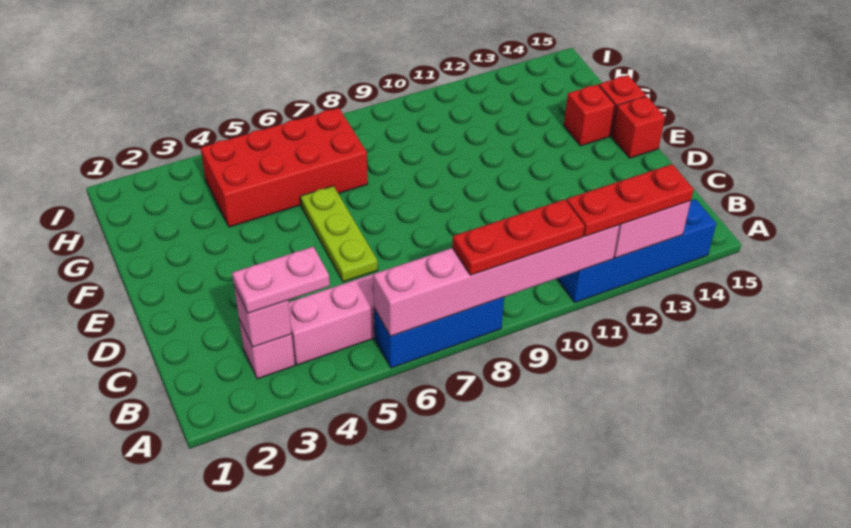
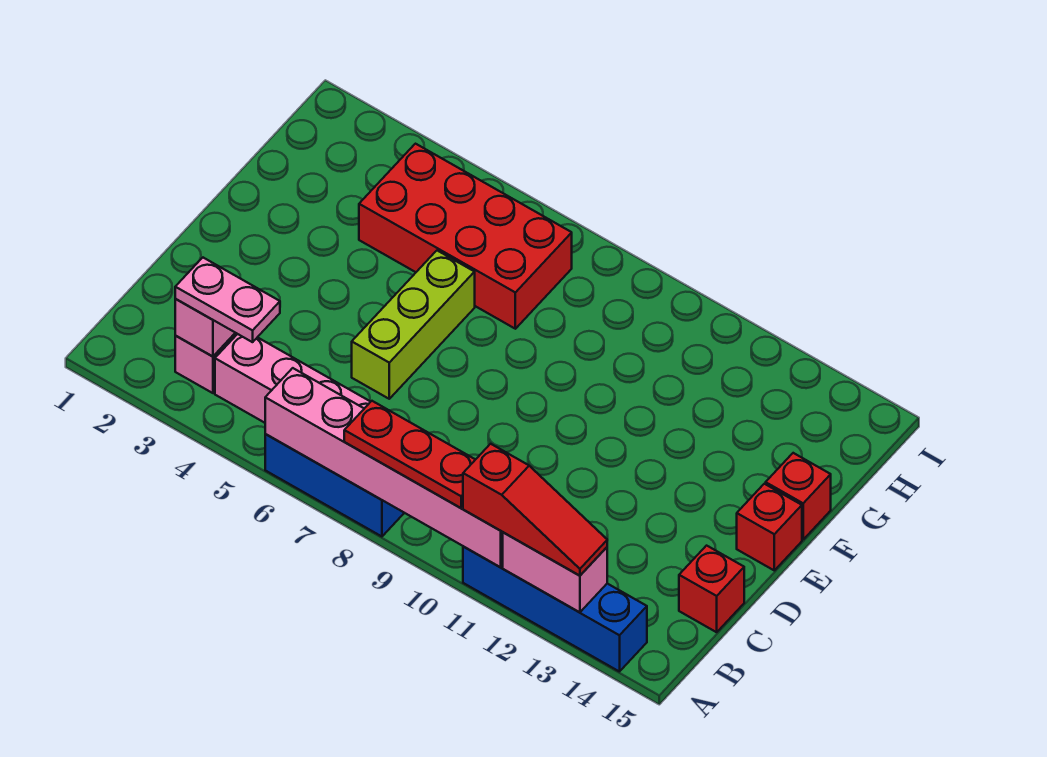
red 1x3 plate [566,164,694,236] -> red 1x3 slope [463,444,607,576]
lime 1x3 plate [300,186,378,282] -> lime 1x3 brick [352,251,475,399]
red 1x1 brick [564,84,615,146] -> red 1x1 brick moved to [679,546,744,632]

